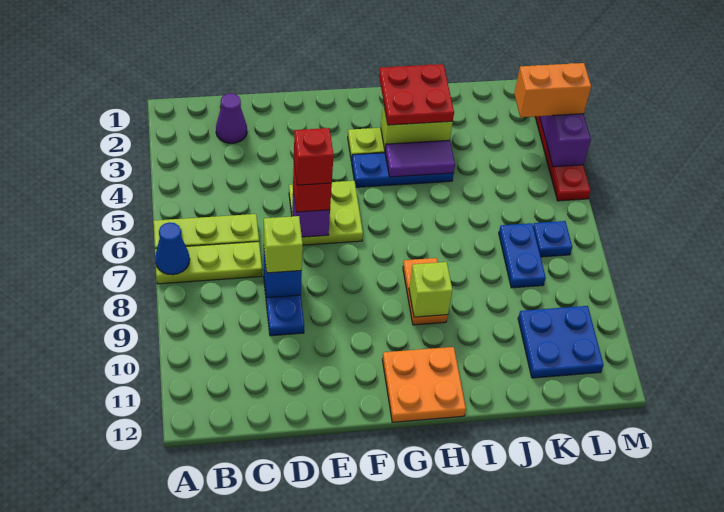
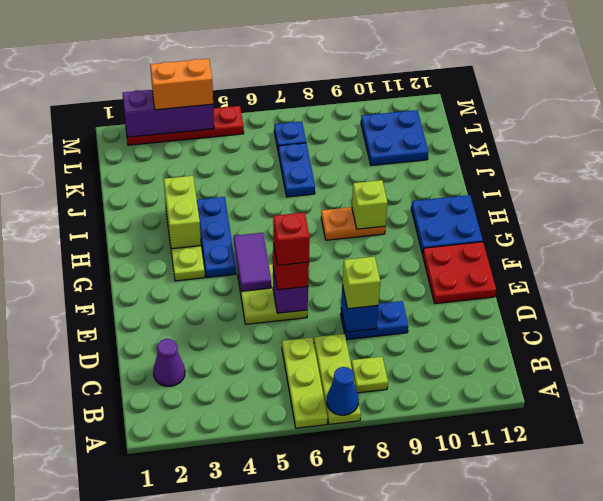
none -> lime 1x1 plate [351,357,388,393]
orange 2x2 plate [382,347,466,422] -> blue 2x2 plate [411,195,483,254]
red 2x2 plate [379,64,454,125] -> red 2x2 plate moved to [423,242,496,304]
purple 1x2 tile [385,140,455,177] -> purple 1x2 tile moved to [234,233,271,291]
blue 1x2 plate [499,223,546,288] -> blue 1x2 plate turned to [278,143,315,197]
orange 1x2 brick [514,63,591,117] -> orange 1x2 brick turned to [150,59,213,110]

